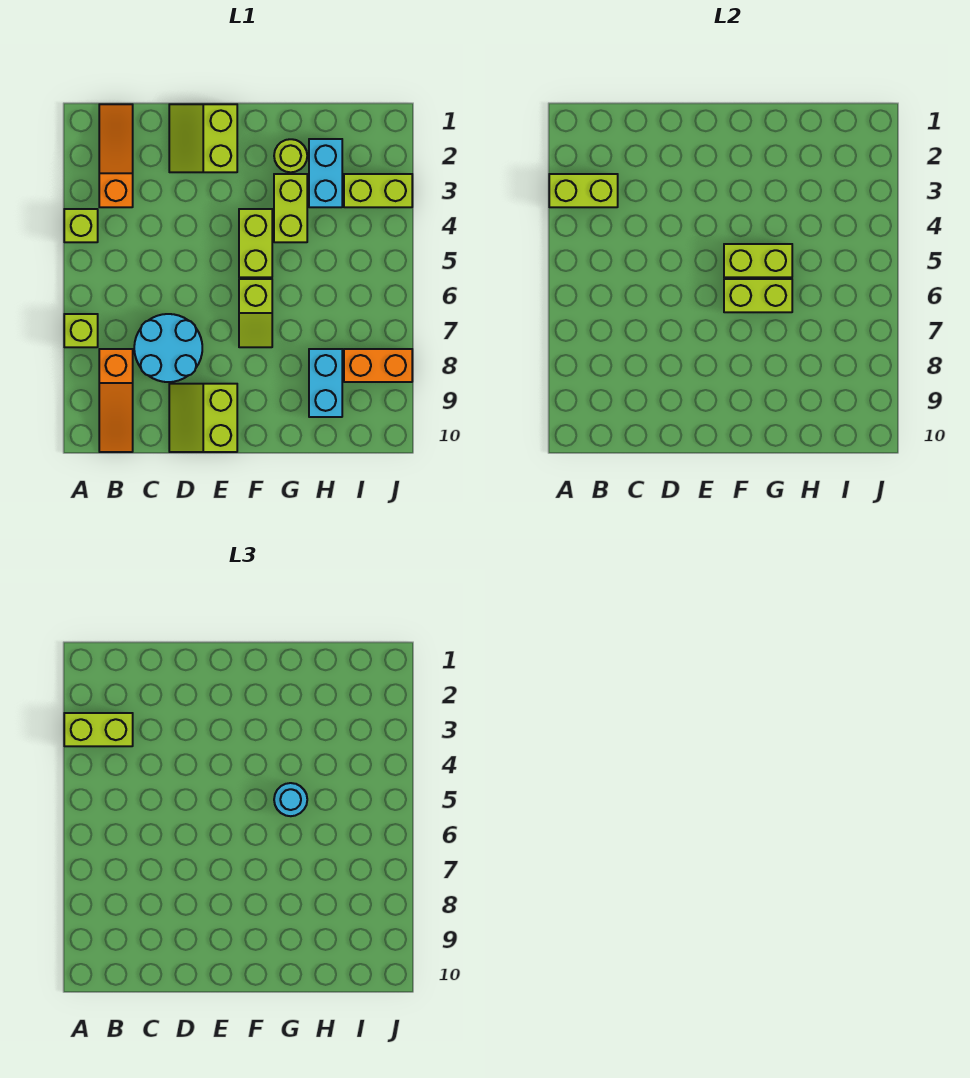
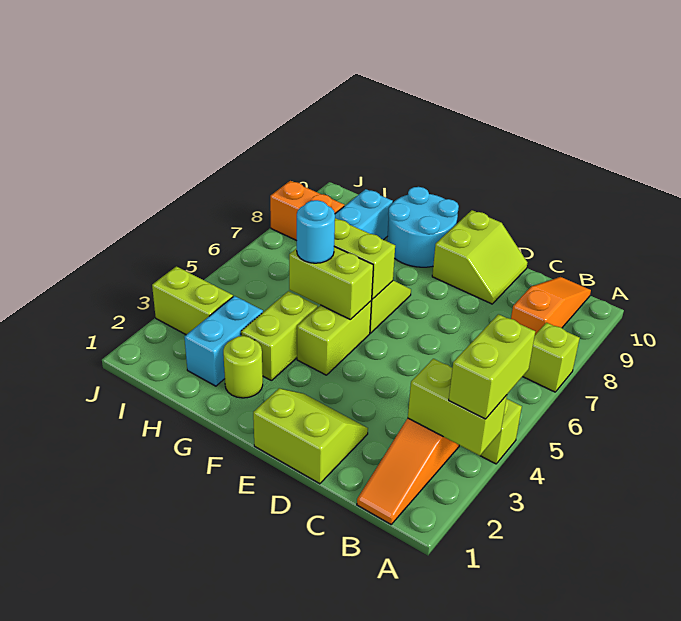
lime 1x2 brick [64,713,133,746] -> lime 1x2 brick turned to [449,314,535,419]
cyan 2x2 round brick [134,314,202,382] -> cyan 2x2 round brick moved to [387,187,459,267]
lime 2x2 slope [169,104,237,172] -> lime 2x2 slope turned to [253,388,368,484]

